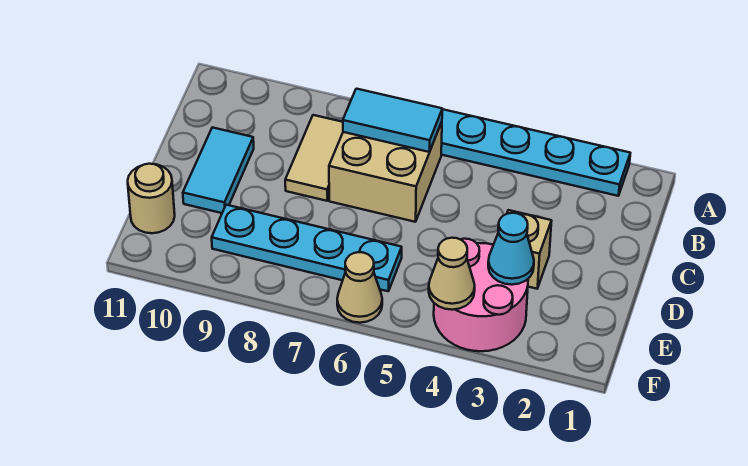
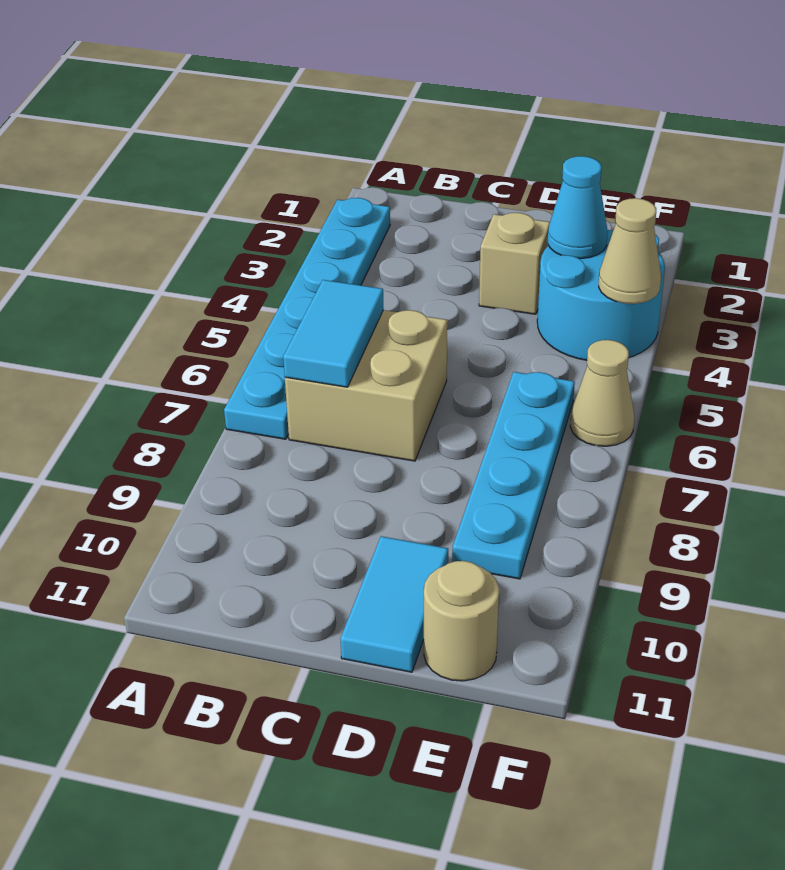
tan 1x2 tile [285,115,343,201] -> none
cyan 1x2 tile [183,127,254,213] -> cyan 1x2 tile turned to [340,536,448,672]
pink 2x2 round brick [434,239,528,351] -> cyan 2x2 round brick [537,230,665,360]

